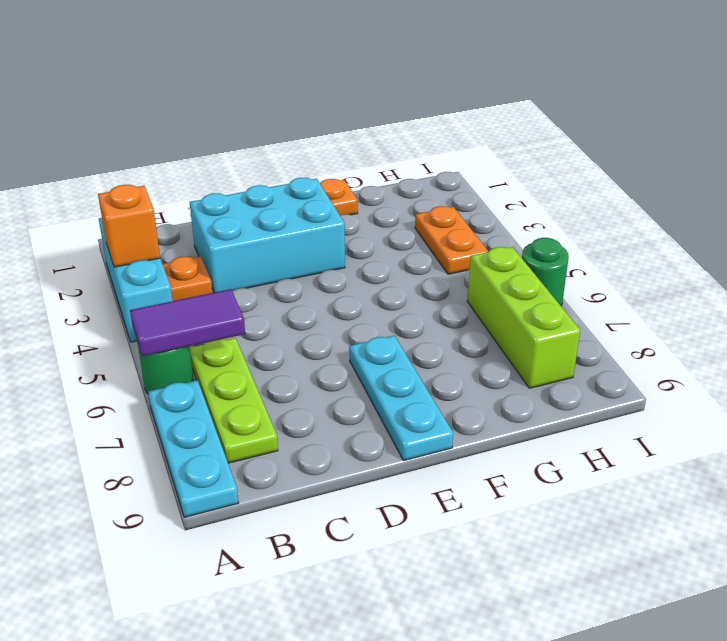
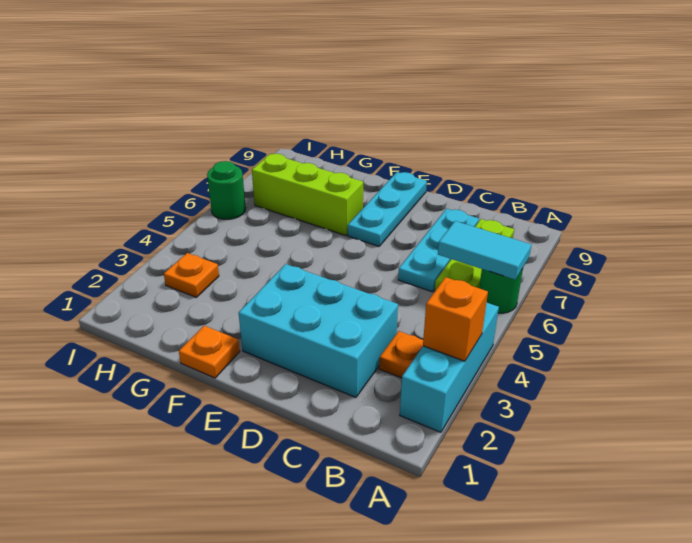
purple 1x2 tile [130,289,245,357] -> cyan 1x2 tile [438,221,531,280]
cyan 1x3 plate [148,380,238,517] -> cyan 1x3 plate moved to [398,209,479,292]
orange 1x2 plate [415,206,489,274] -> orange 1x1 plate [164,253,219,297]
lime 1x3 brick [467,247,580,388] -> lime 1x3 brick turned to [252,154,363,235]

